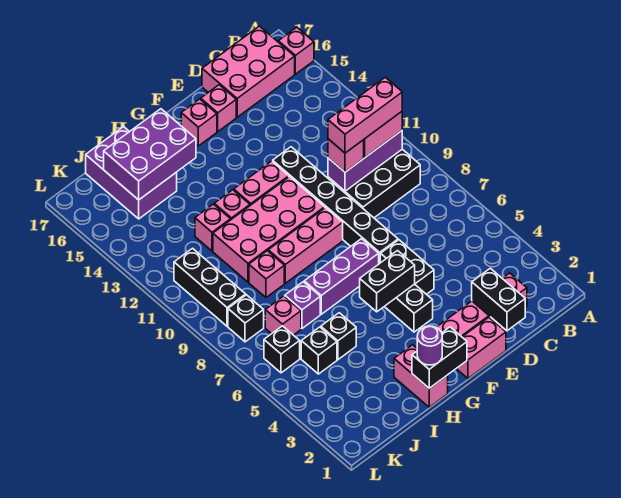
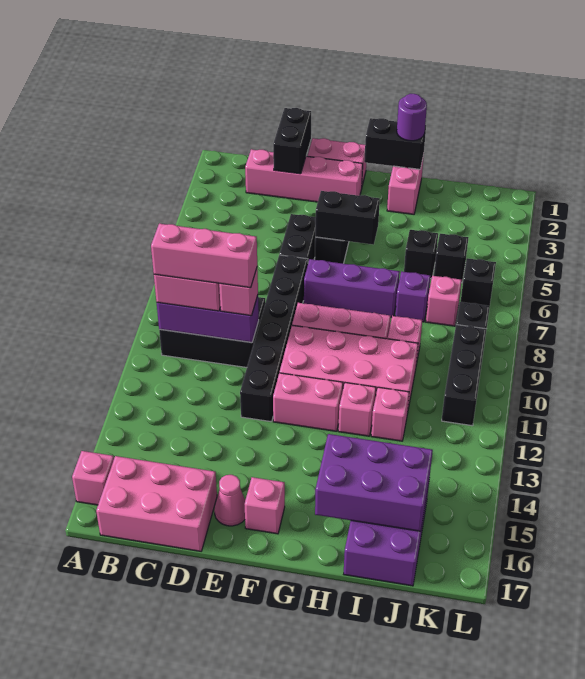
pink 1x1 brick [201,85,236,132] -> pink 1x1 cone [214,475,245,526]

